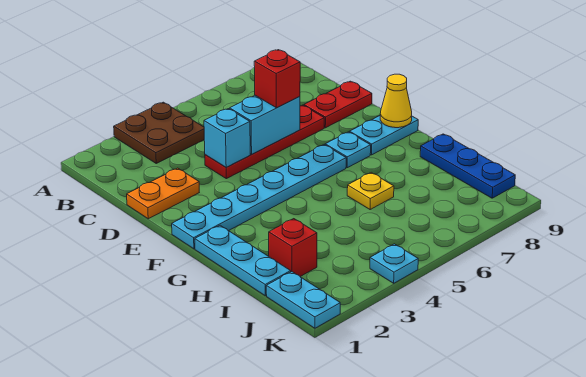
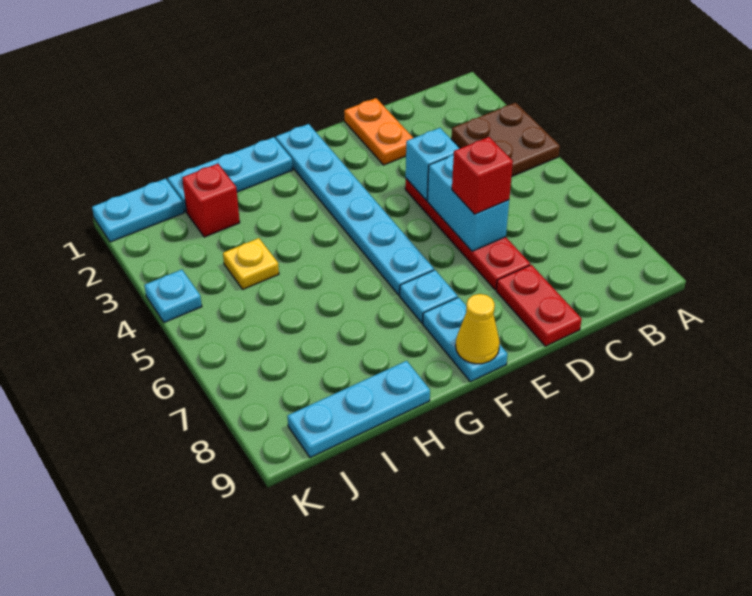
yellow 1x1 plate [347,173,394,209] -> yellow 1x1 plate moved to [223,238,279,289]
blue 1x3 plate [420,134,515,198] -> cyan 1x3 plate [287,361,430,458]

